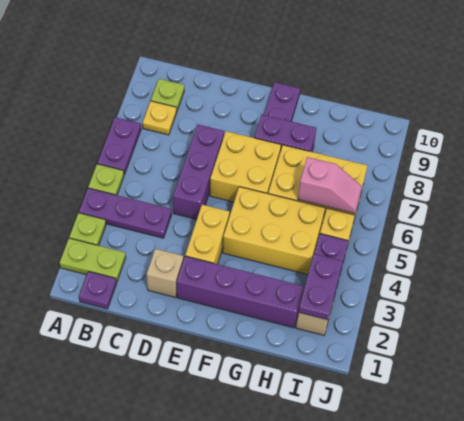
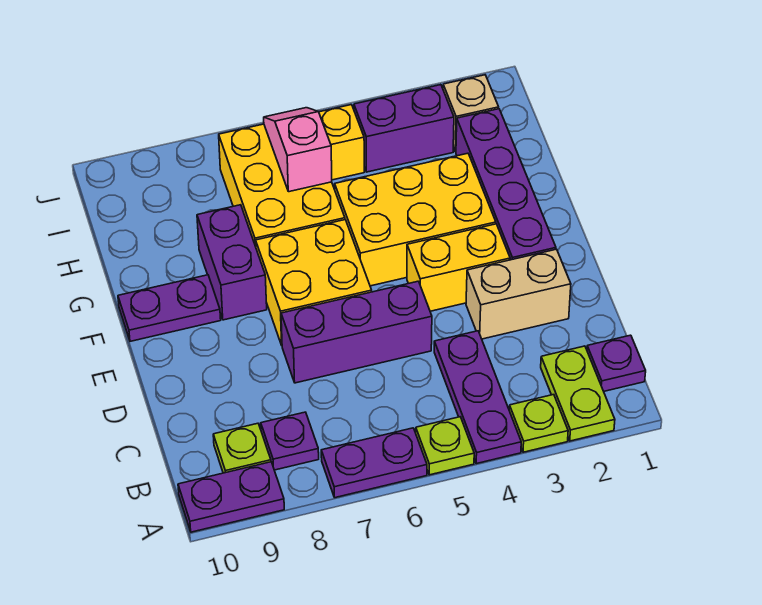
yellow 1x1 plate [143,101,177,135] -> purple 1x1 plate [261,412,319,470]
tan 1x1 brick [147,249,184,297] -> tan 1x2 brick [466,249,571,339]
yellow 2x3 brick [223,187,325,275] -> yellow 2x3 brick turned to [335,153,496,286]
purple 1x2 plate [299,254,343,320] -> purple 1x2 plate moved to [178,462,284,532]

